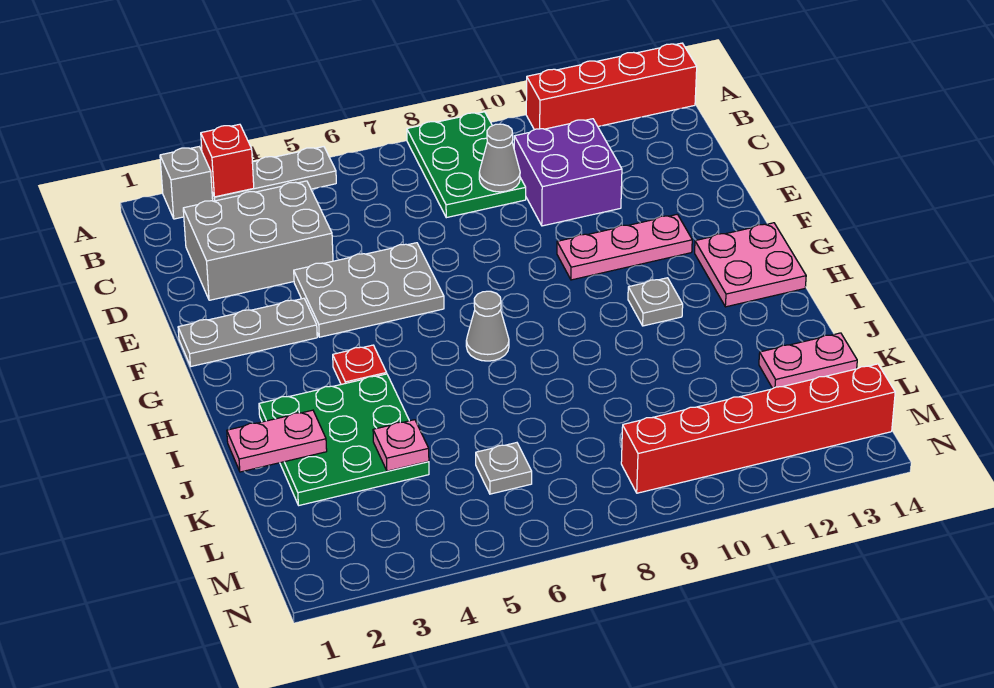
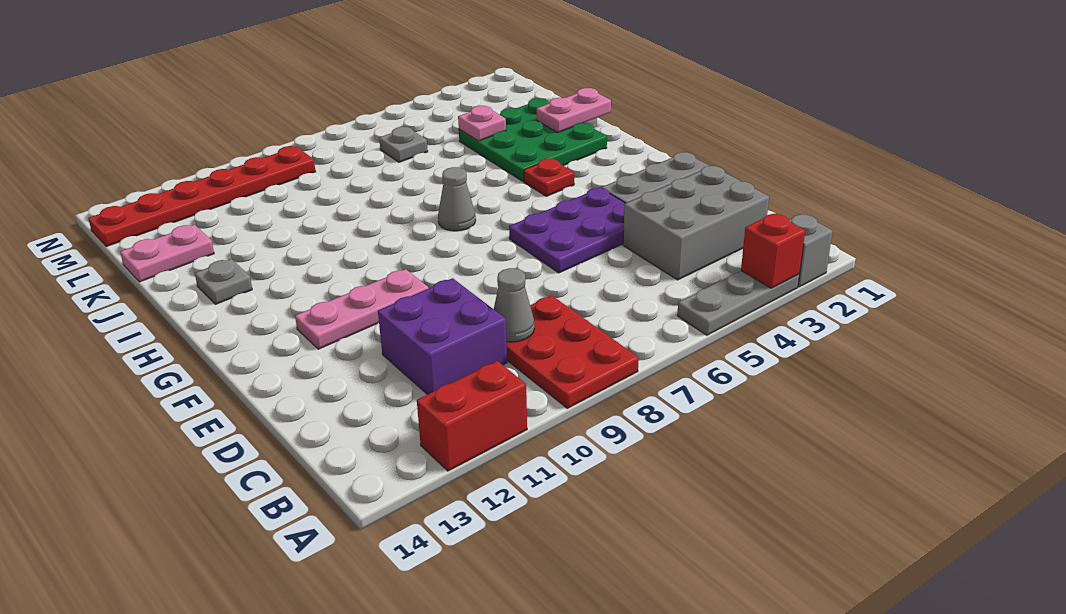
green 2x3 plate [407,112,526,218] -> red 2x3 plate [507,295,639,408]
red 1x4 brick [526,43,697,130] -> red 1x2 brick [417,361,527,471]
grey 2x3 plate [294,243,444,337] -> purple 2x3 plate [509,188,626,273]
pink 2x2 plate [695,223,806,307] -> none
grey 1x1 plate [628,278,683,326] -> grey 1x1 plate moved to [195,259,252,304]
red 1x6 brick [621,364,895,493] -> red 1x6 plate [88,146,316,247]

